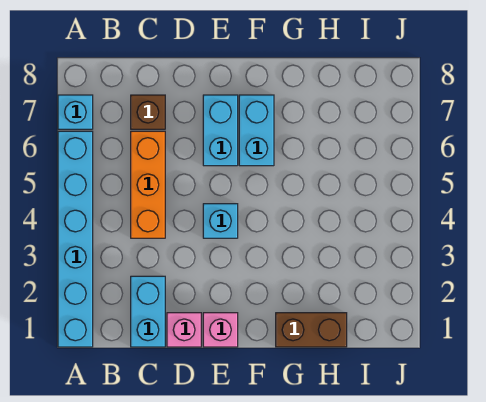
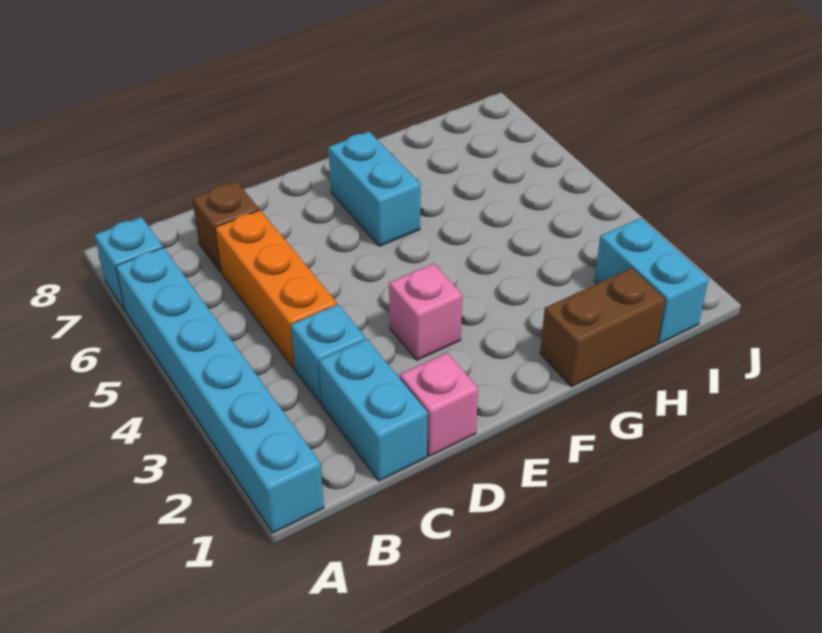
pink 1x1 brick [203,313,238,347] -> pink 1x1 brick moved to [389,264,462,360]
cyan 1x1 brick [203,204,238,238] -> cyan 1x1 brick moved to [291,304,366,404]
cyan 1x2 brick [203,95,238,166] -> cyan 1x2 brick moved to [594,218,709,344]

